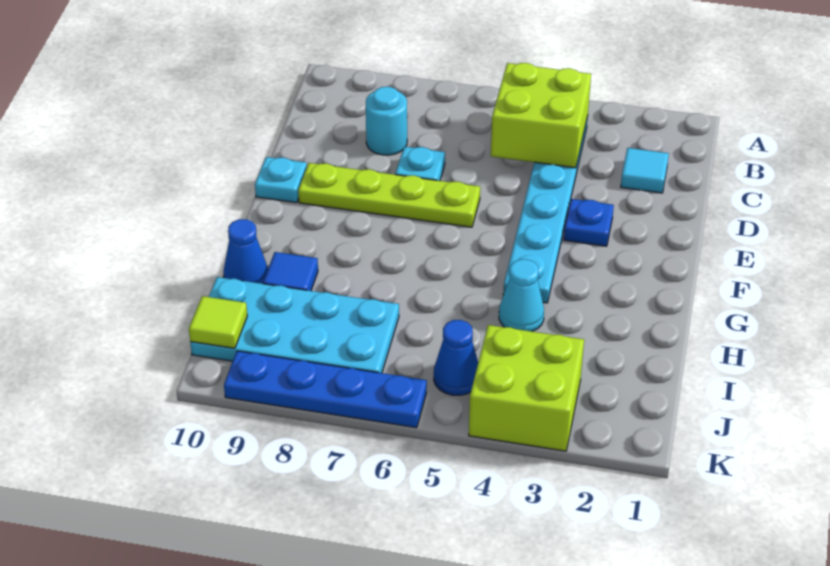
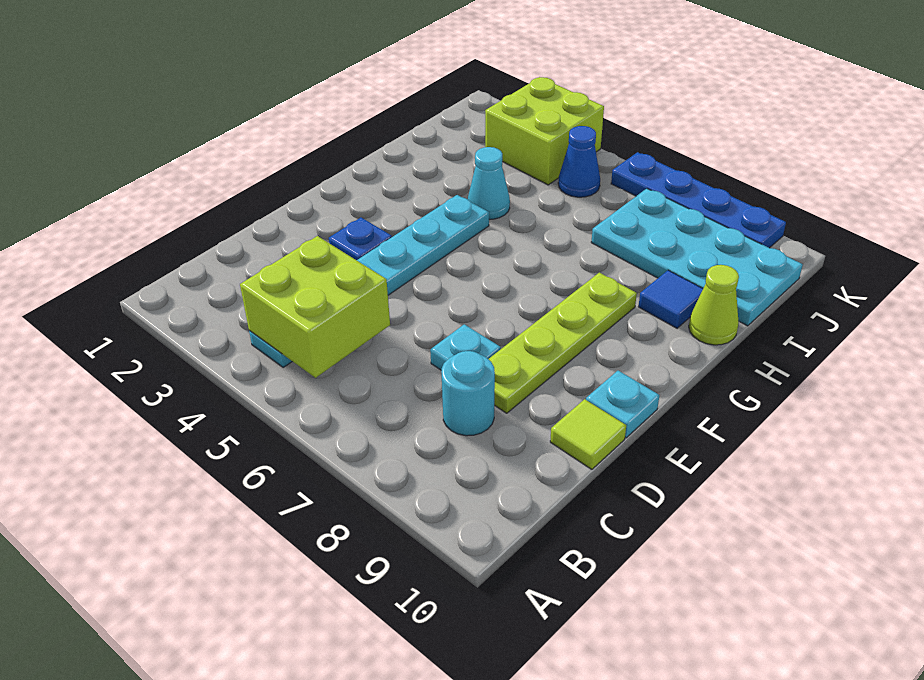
cyan 1x1 tile [621,148,669,193] -> none
lime 1x4 plate [298,163,480,227] -> lime 1x4 plate turned to [489,272,637,413]
blue 1x1 cone [223,219,268,284] -> lime 1x1 cone [689,265,739,345]
lime 1x1 tile [189,296,247,348] -> lime 1x1 tile moved to [550,399,626,469]

